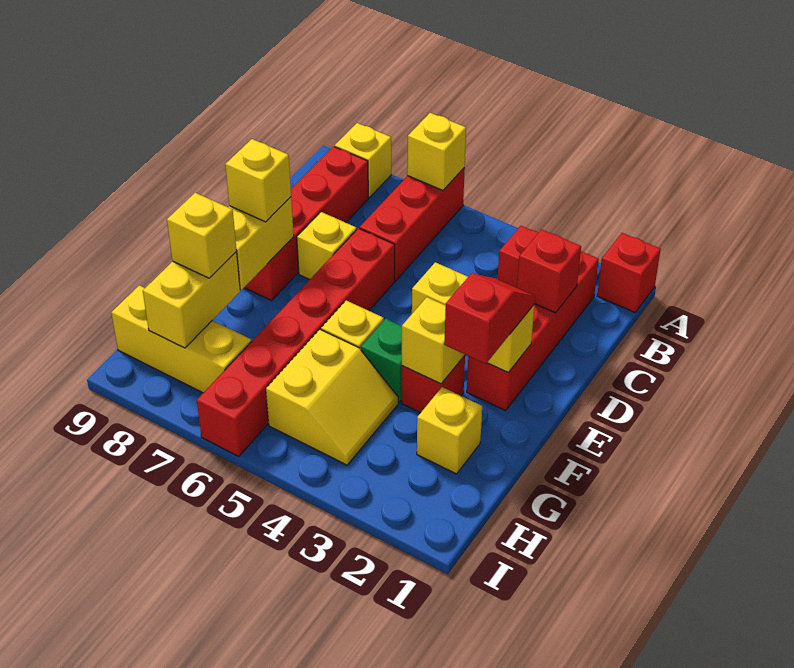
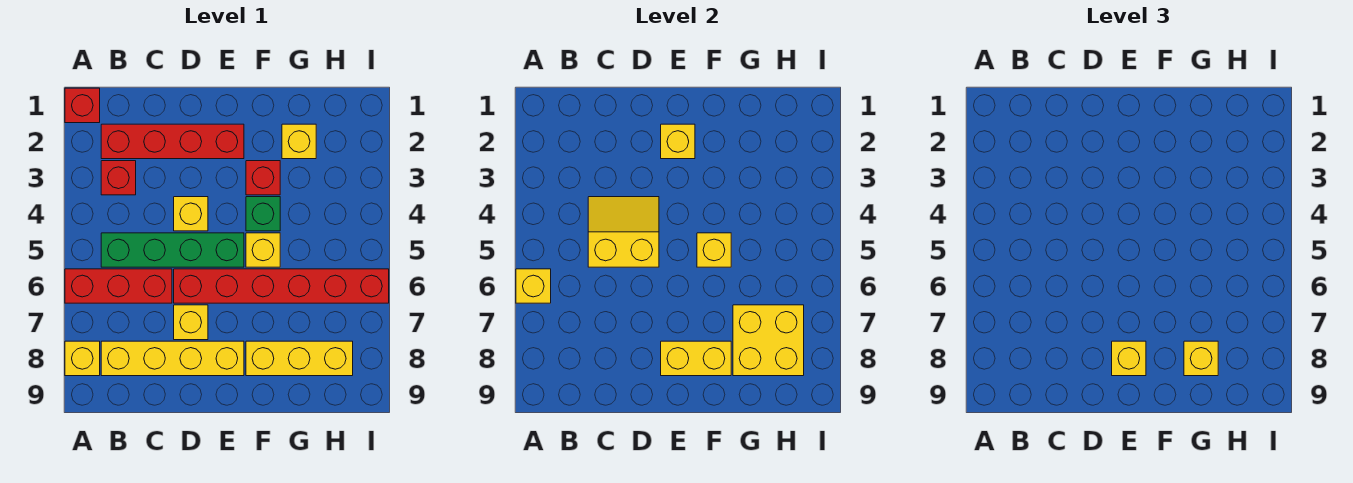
none -> green 1x4 brick [101,233,244,267]
red 1x4 brick [244,146,368,301] -> yellow 1x4 brick [101,341,244,376]
red 1x1 brick [517,229,581,313] -> none
red 1x2 slope [444,273,535,364] -> none
yellow 1x1 brick [402,297,465,384] -> yellow 1x1 brick moved to [697,233,731,267]
yellow 2x2 slope [266,329,398,465] -> yellow 2x2 slope moved to [588,197,659,267]
yellow 1x2 brick [143,252,240,348] -> yellow 2x2 brick [733,305,804,376]
yellow 1x3 brick [111,285,251,393] -> yellow 1x3 brick turned to [246,341,353,376]

